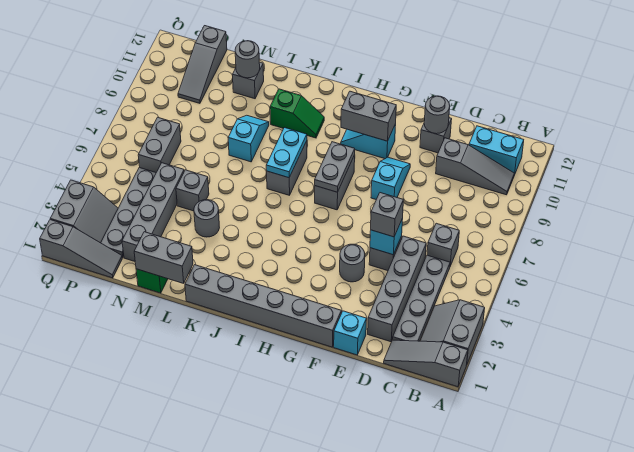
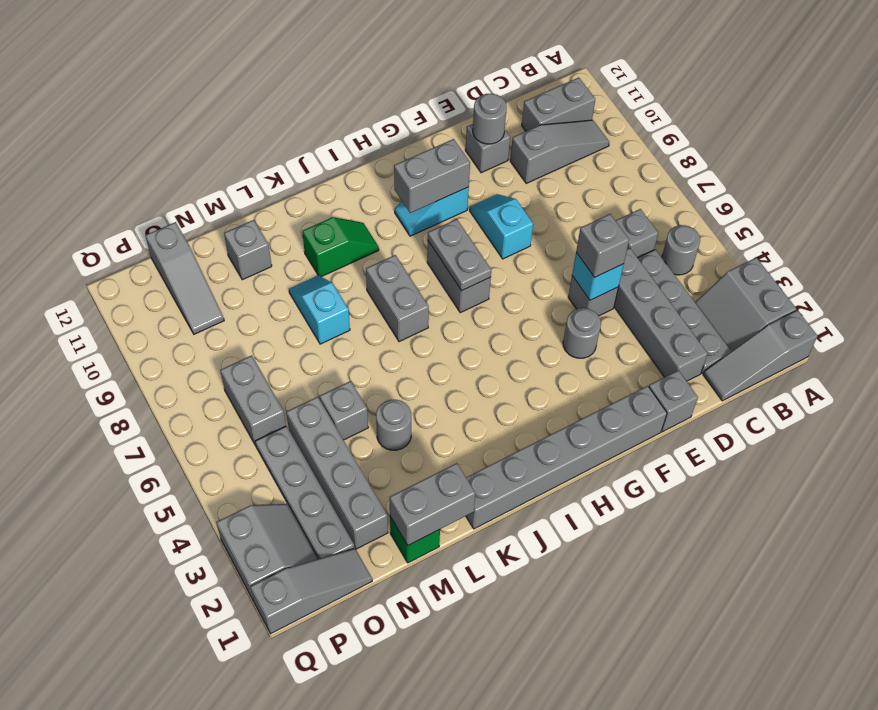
cyan 1x2 brick [469,126,524,175] -> grey 1x2 brick [522,78,595,131]
cyan 1x1 brick [334,311,366,355] -> grey 1x1 brick [649,370,698,432]
cyan 1x2 plate [266,127,307,178] -> none
grey 1x1 round brick [235,41,260,78] -> grey 1x1 round brick moved to [662,225,700,275]

